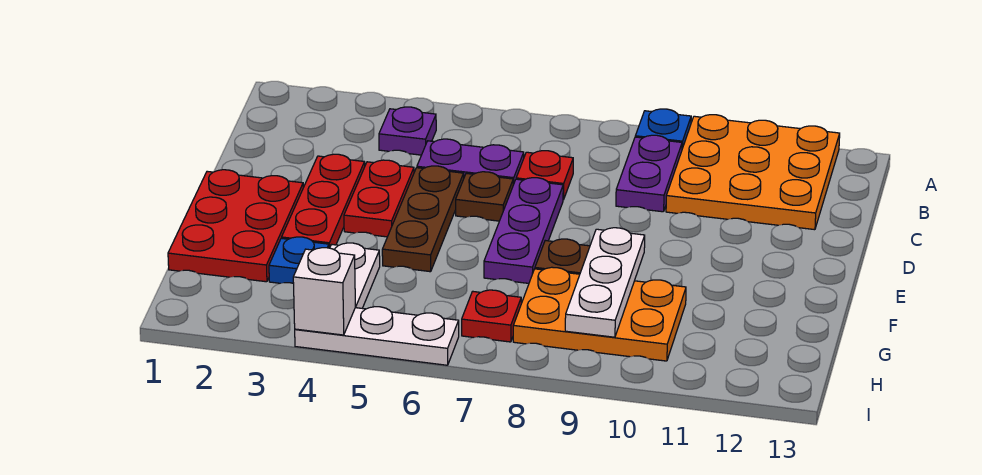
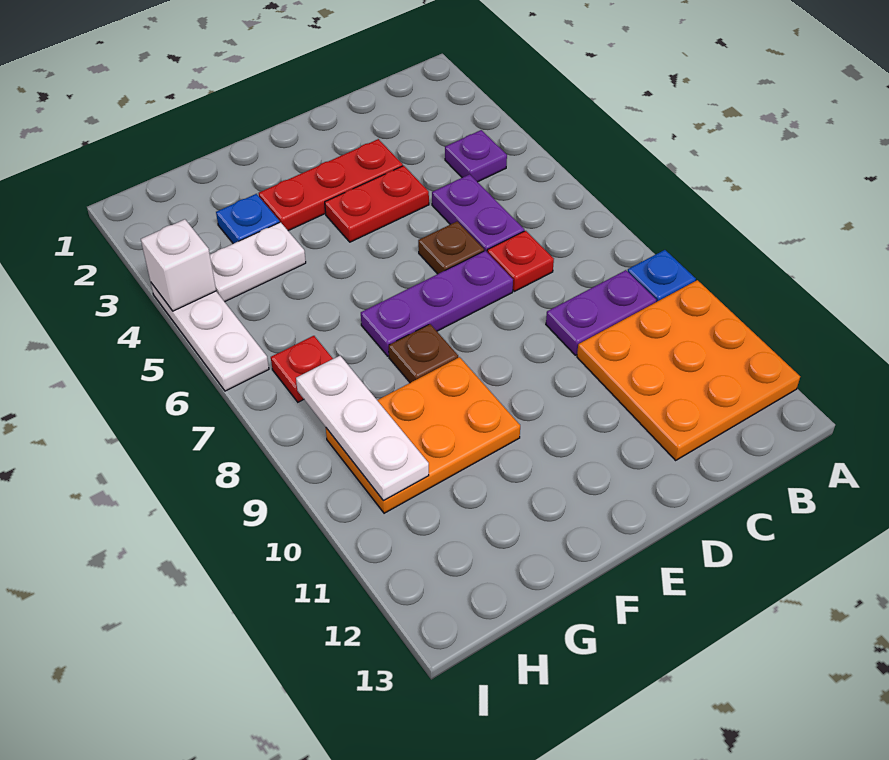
brown 1x3 plate [382,166,464,272] -> none
red 2x3 plate [168,170,303,282] -> none
white 1x3 plate [565,228,645,337] -> white 1x3 plate turned to [296,356,429,501]
orange 2x3 plate [513,267,686,361] -> orange 2x3 plate turned to [326,357,520,513]

